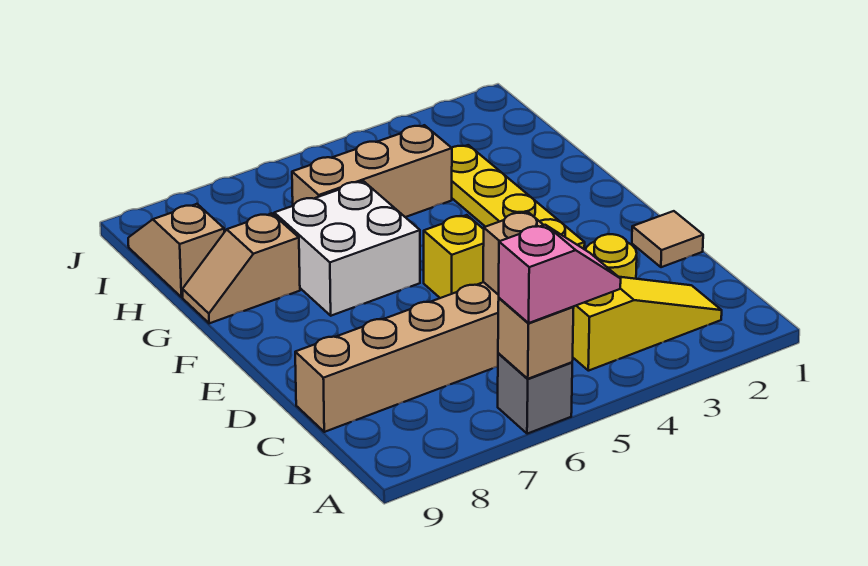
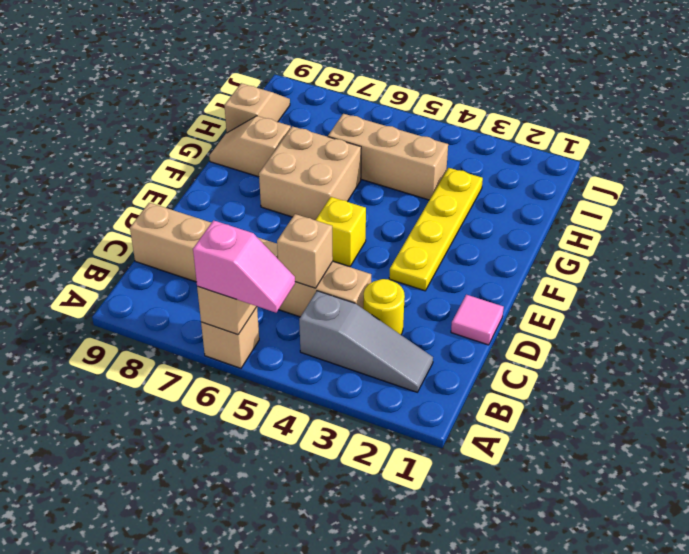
grey 1x1 brick [498,353,572,434] -> tan 1x1 brick [201,307,259,368]
yellow 1x3 slope [573,277,722,371] -> grey 1x3 slope [299,291,433,392]
tan 1x1 tile [632,211,703,267] -> pink 1x1 tile [451,295,504,345]
white 2x2 brick [274,181,420,316] -> tan 2x2 brick [259,126,361,220]

